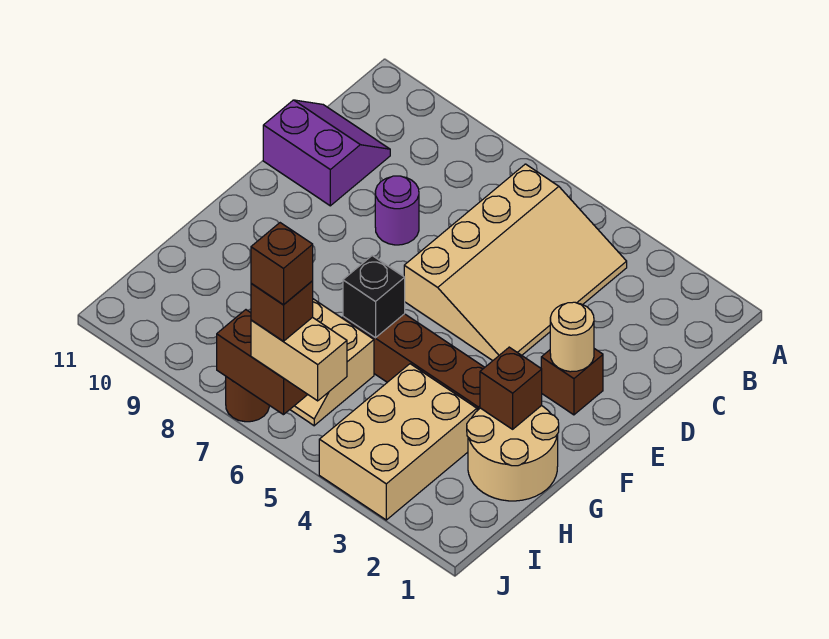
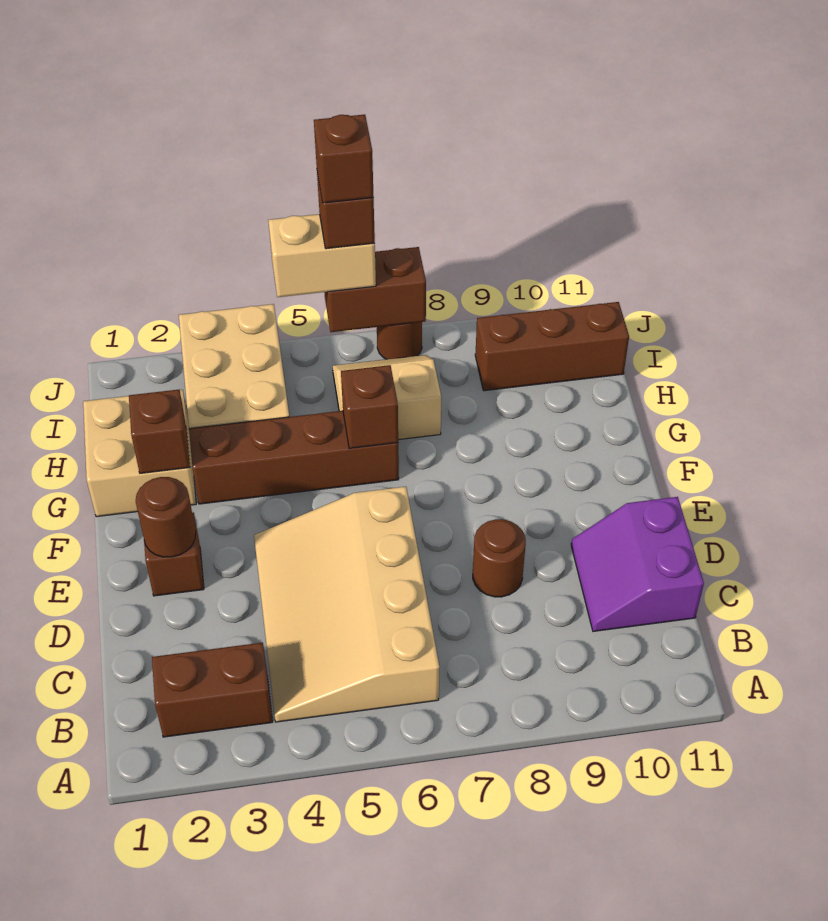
none -> brown 1x2 brick [152,643,273,737]
purple 2x2 slope [263,100,390,206] -> purple 2x2 slope turned to [571,497,704,631]
purple 1x1 round brick [375,176,419,245] -> brown 1x1 round brick [473,519,526,597]
tan 1x1 round brick [550,302,594,372] -> brown 1x1 round brick [136,477,196,557]
tan 2x2 round brick [467,406,559,501] -> tan 2x2 brick [83,390,196,517]
black 1x1 brick [343,256,405,338] -> brown 1x1 brick [341,365,398,448]
none -> brown 1x3 brick [475,302,629,391]

